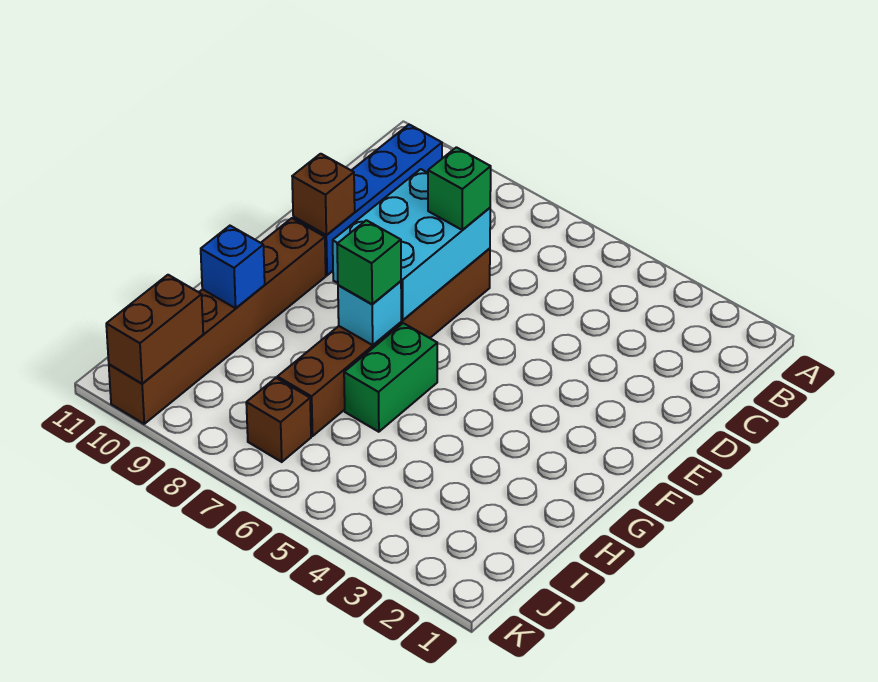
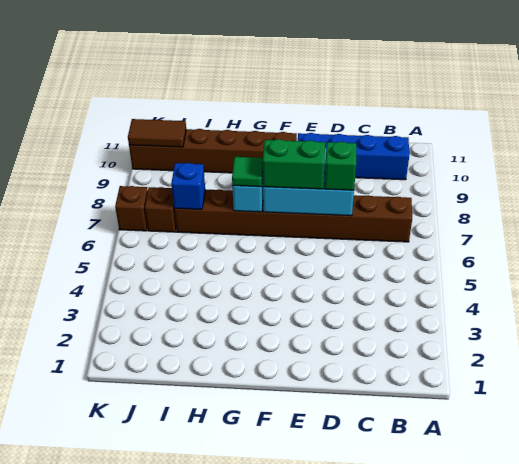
brown 1x6 brick [277,248,490,436] -> brown 1x8 brick [174,189,412,242]
brown 1x1 brick [292,154,355,235] -> brown 1x1 brick moved to [115,186,148,231]
green 1x2 brick [344,323,437,432] -> green 1x2 brick moved to [263,139,325,189]
green 1x1 brick [337,220,401,304] -> green 1x1 tile [232,157,263,187]
blue 1x1 brick [201,226,265,308] -> blue 1x1 brick moved to [171,163,205,209]
brown 1x2 brick [106,275,203,384] -> brown 1x2 tile [128,119,186,147]

